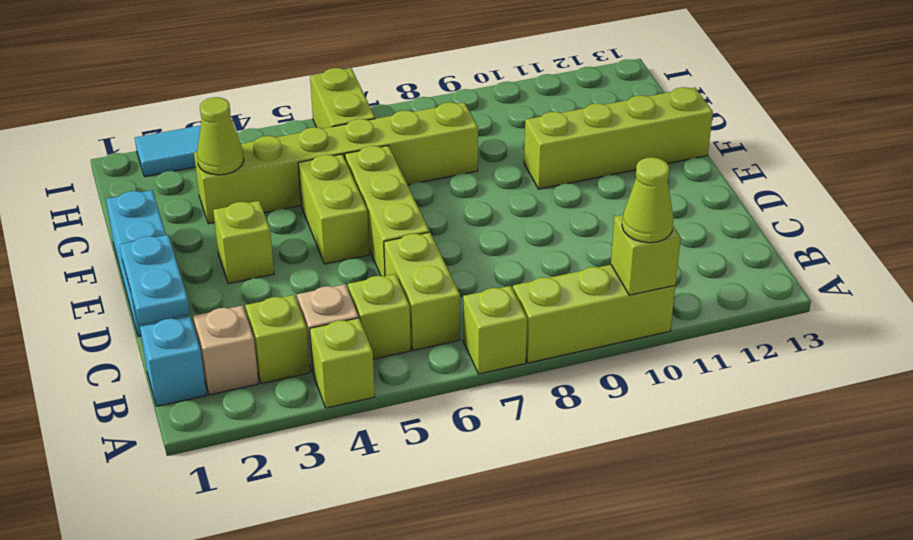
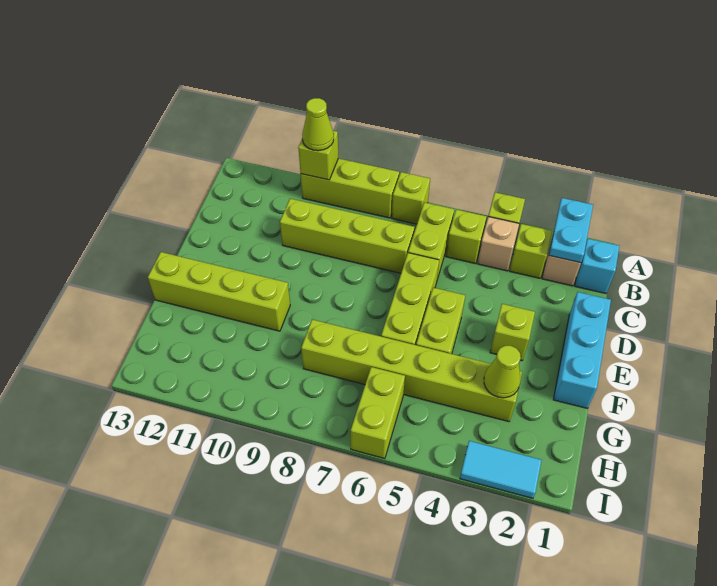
cyan 1x2 plate [120,235,190,324] -> cyan 1x2 plate moved to [549,198,593,263]
none -> lime 1x4 brick [280,199,414,273]

